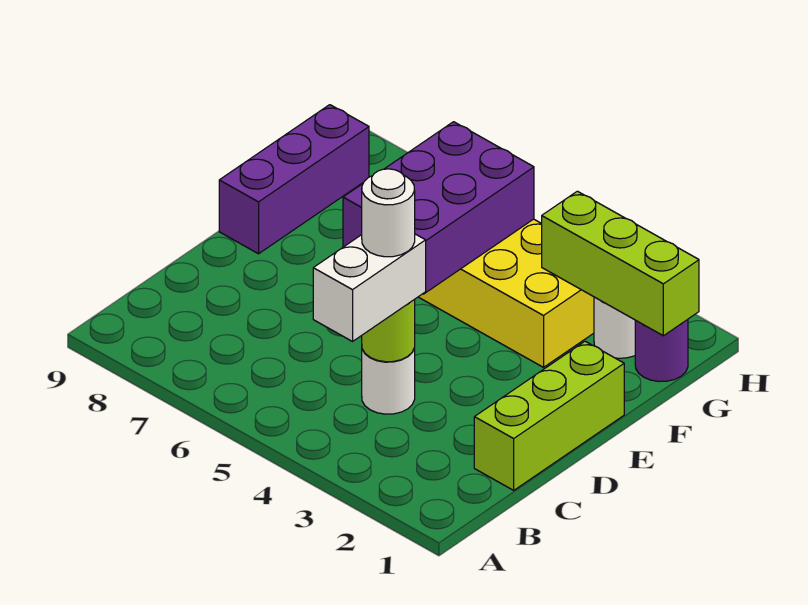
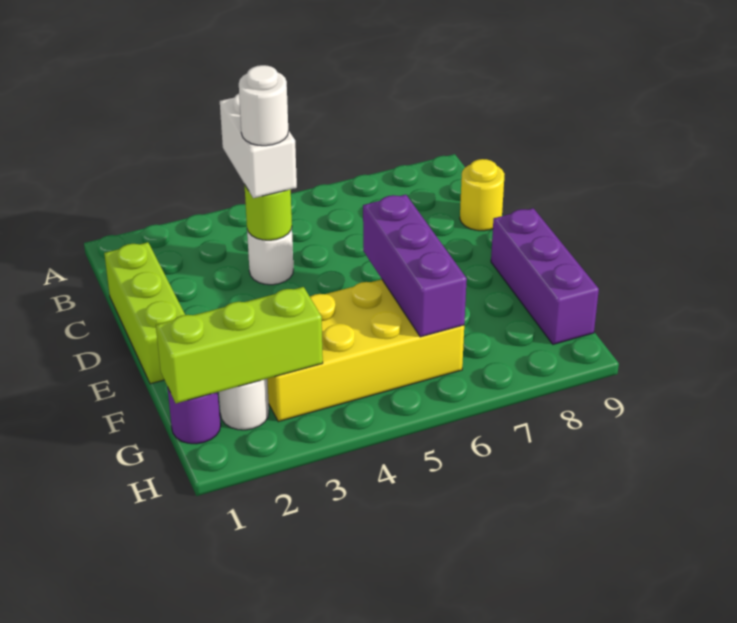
none -> yellow 1x1 round brick [460,159,505,231]
purple 2x3 brick [343,122,534,294] -> purple 1x3 brick [363,195,467,337]

